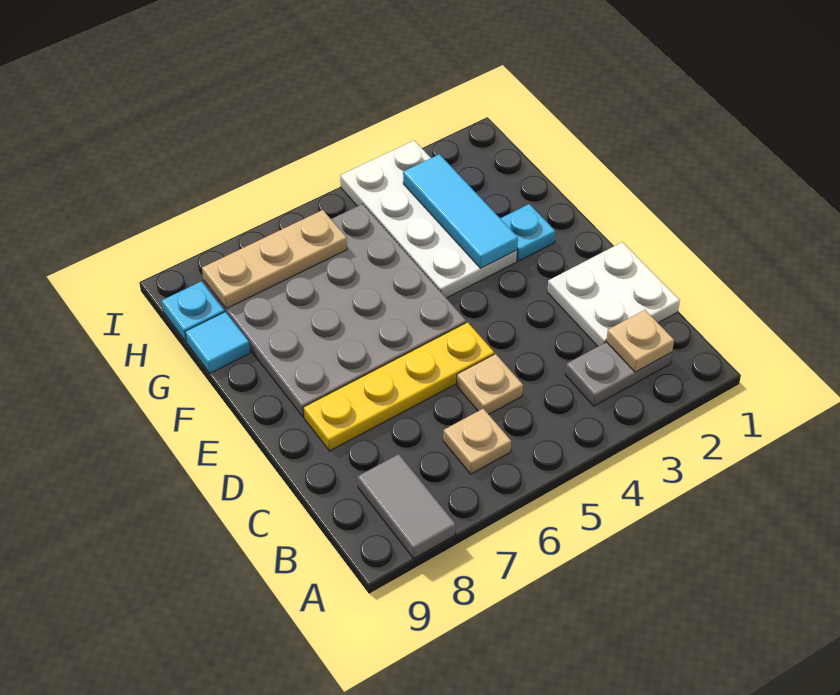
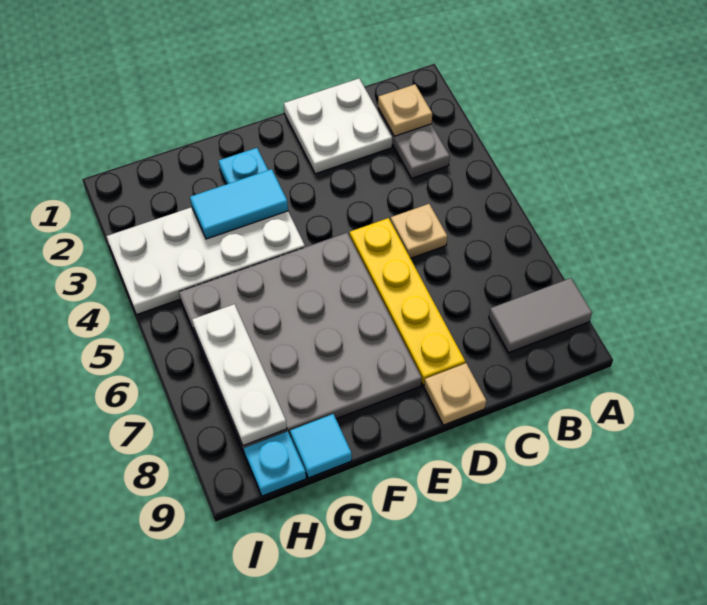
tan 1x1 plate [443,409,511,474] -> tan 1x1 plate moved to [424,363,486,425]
cyan 1x3 tile [403,154,518,268] -> cyan 1x2 tile [190,169,288,239]
tan 1x3 plate [202,210,347,309] -> white 1x3 plate [192,304,287,446]

